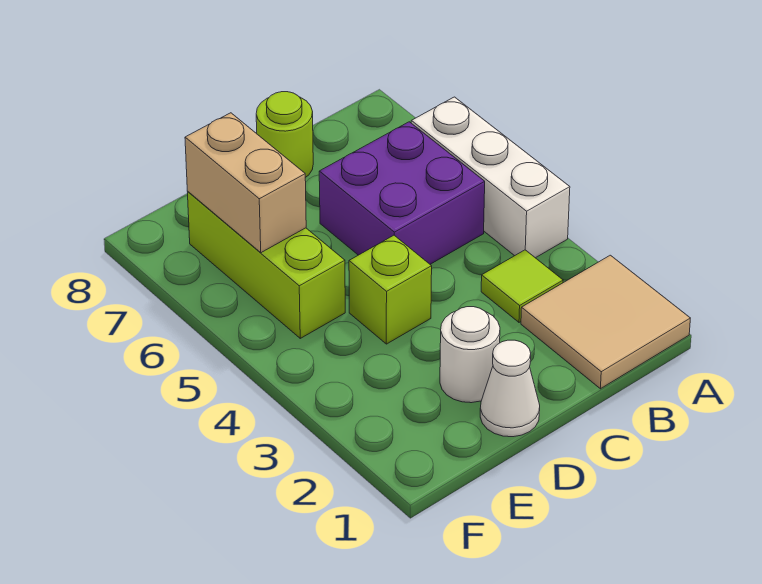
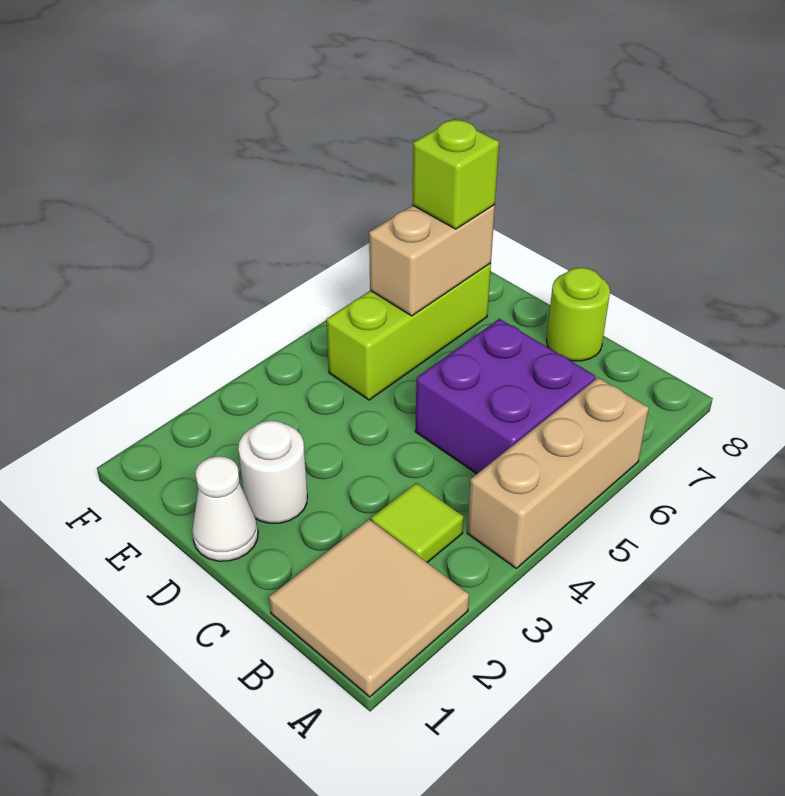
white 1x3 brick [411,97,570,258] -> tan 1x3 brick [467,377,649,568]
lime 1x1 brick [349,235,432,344] -> lime 1x1 brick moved to [412,119,499,229]

